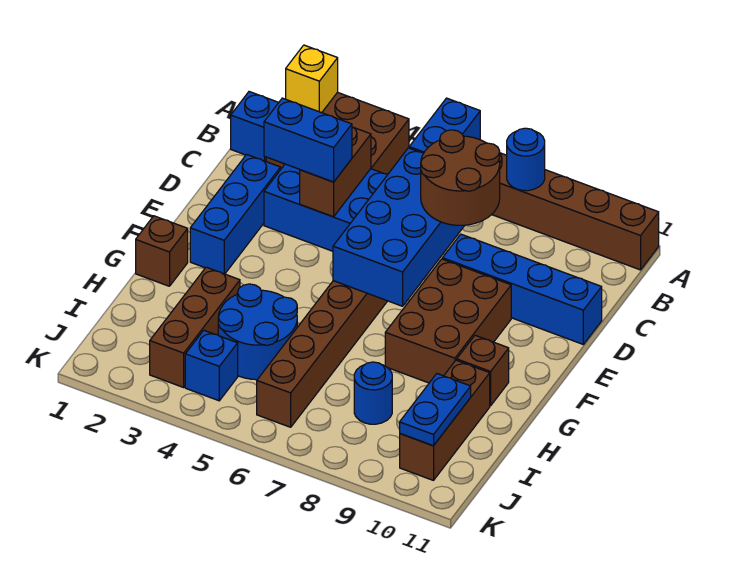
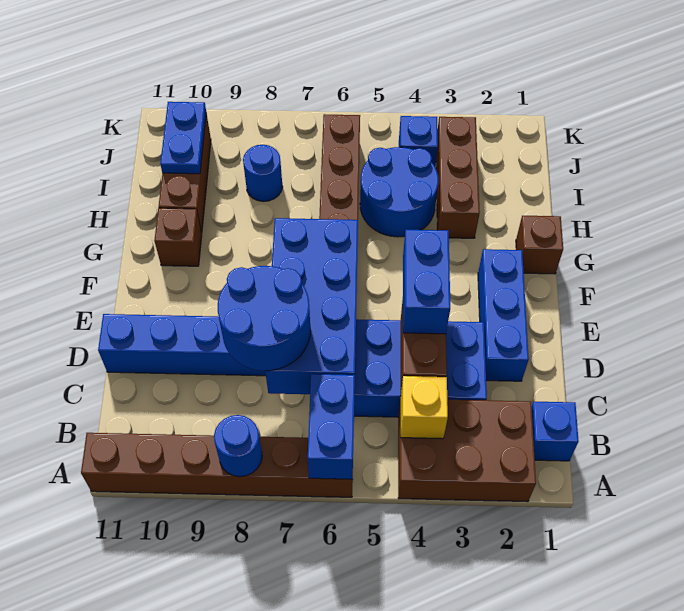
yellow 1x1 brick [286,45,338,113] -> yellow 1x1 brick moved to [401,376,448,439]
brown 2x2 round brick [421,130,500,225] -> blue 2x2 round brick [218,266,311,371]
blue 1x2 brick [264,98,352,182] -> blue 1x2 brick turned to [403,230,450,334]
brown 2x3 brick [385,259,511,383] -> none

